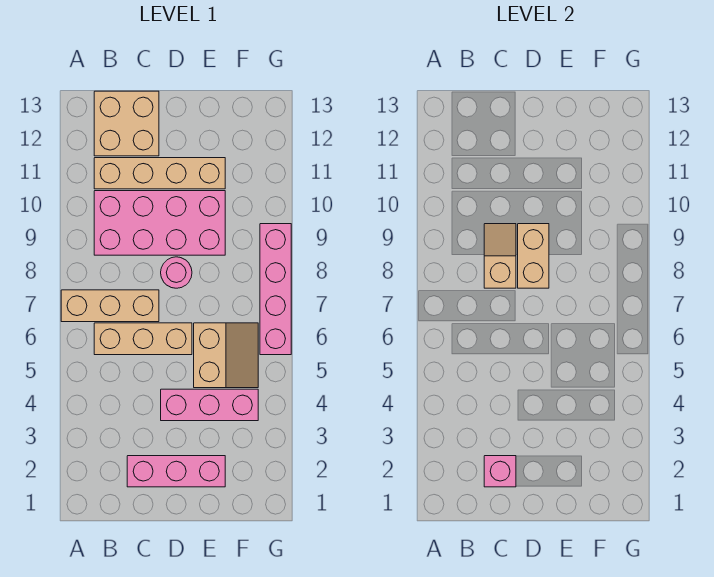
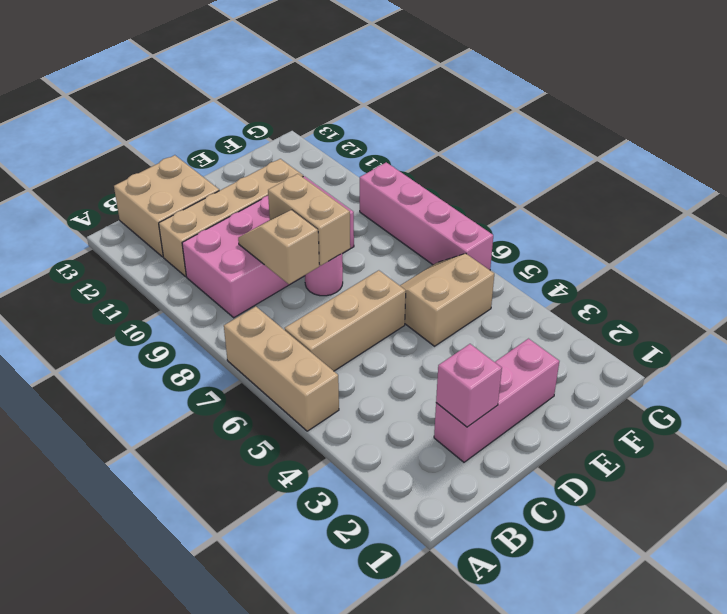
tan 1x3 brick [61,290,159,322] -> tan 1x3 brick turned to [224,307,339,431]
pink 1x3 brick [161,389,258,421] -> none
tan 2x2 slope [194,323,258,388] -> tan 2x2 slope turned to [400,254,494,346]

